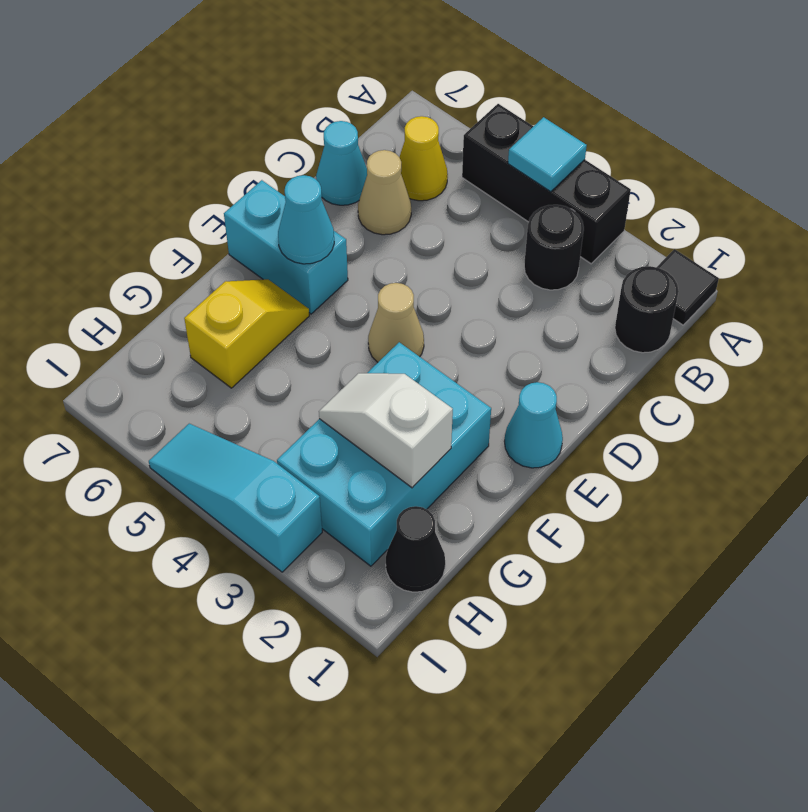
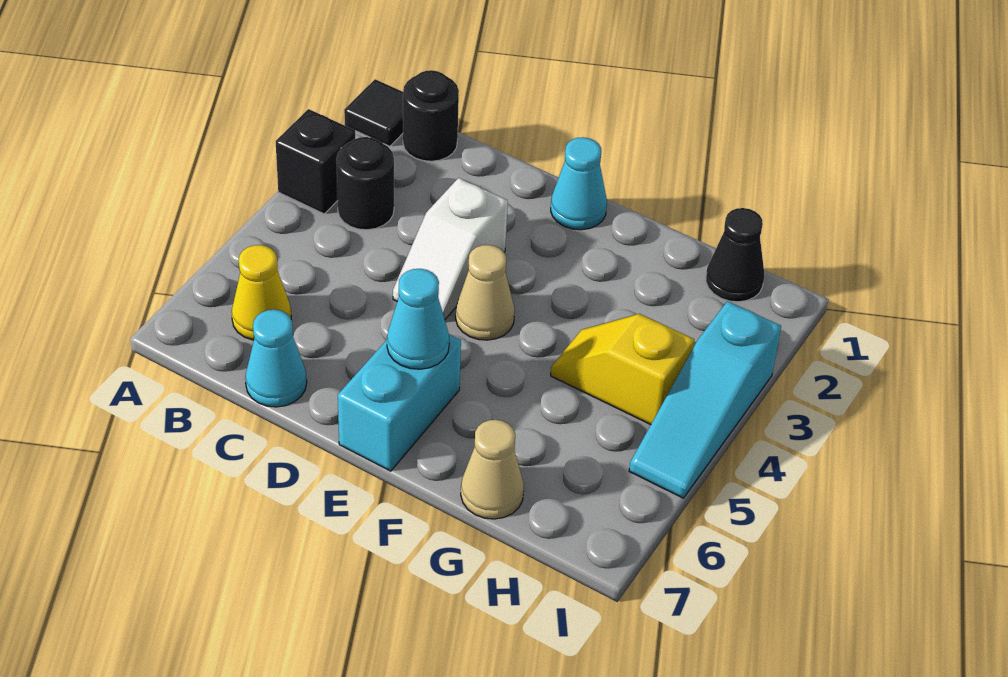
black 1x3 brick [462,104,631,264] -> black 1x1 brick [276,109,355,214]
cyan 1x1 tile [508,117,587,192] -> none
tan 1x1 cone [358,150,411,235] -> tan 1x1 cone moved to [461,420,524,519]
cyan 2x3 brick [277,342,491,566] -> none
yellow 1x2 slope [184,279,309,388] -> yellow 1x2 slope moved to [551,314,694,425]
white 1x2 slope [319,373,453,488] -> white 1x2 slope moved to [393,178,508,319]

